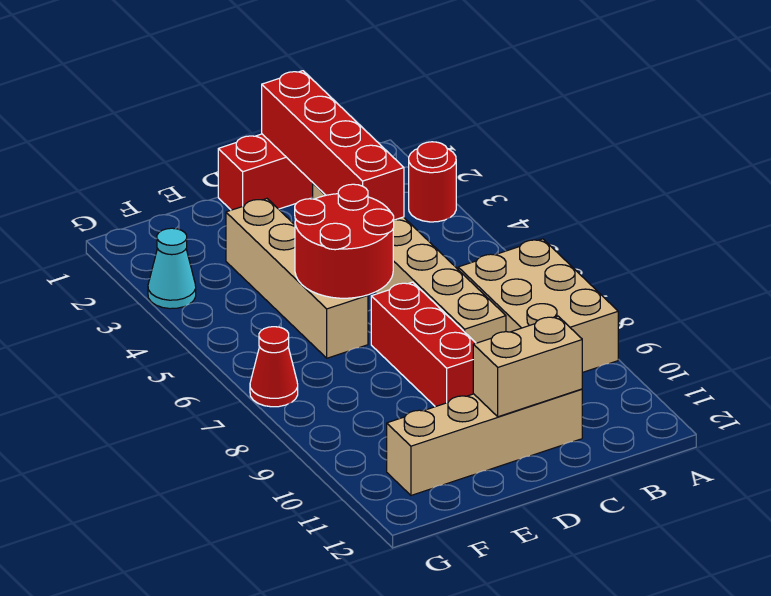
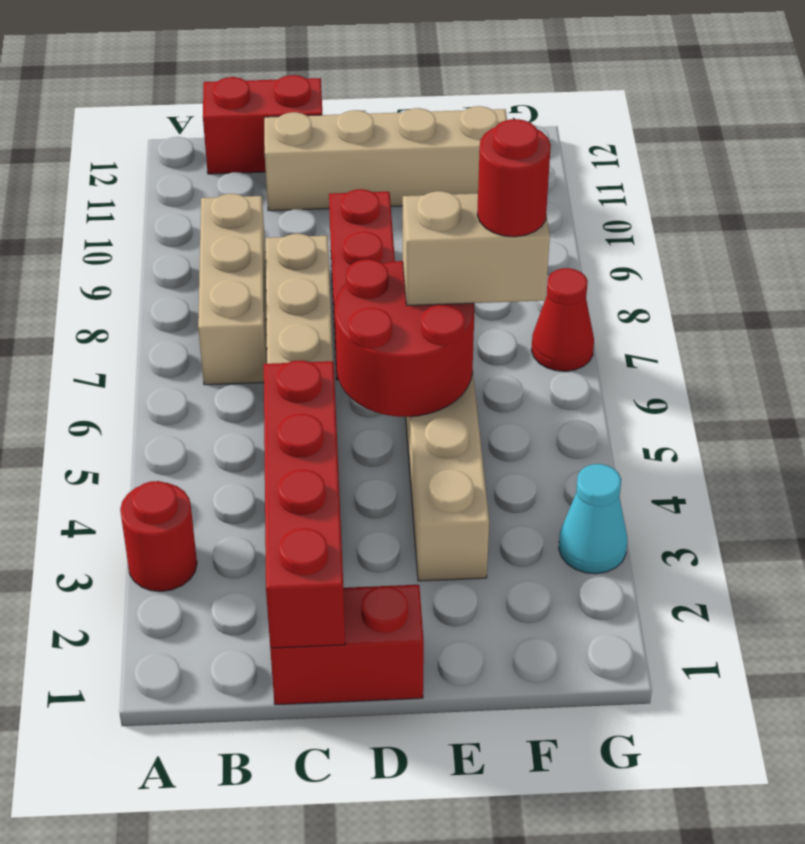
tan 2x3 brick [458,239,618,373] -> tan 1x3 brick [198,194,267,385]
none -> red 1x2 brick [203,75,322,174]
tan 1x2 brick [473,316,582,417] -> tan 1x2 brick moved to [403,191,550,306]
none -> red 1x1 round brick [477,119,551,237]

